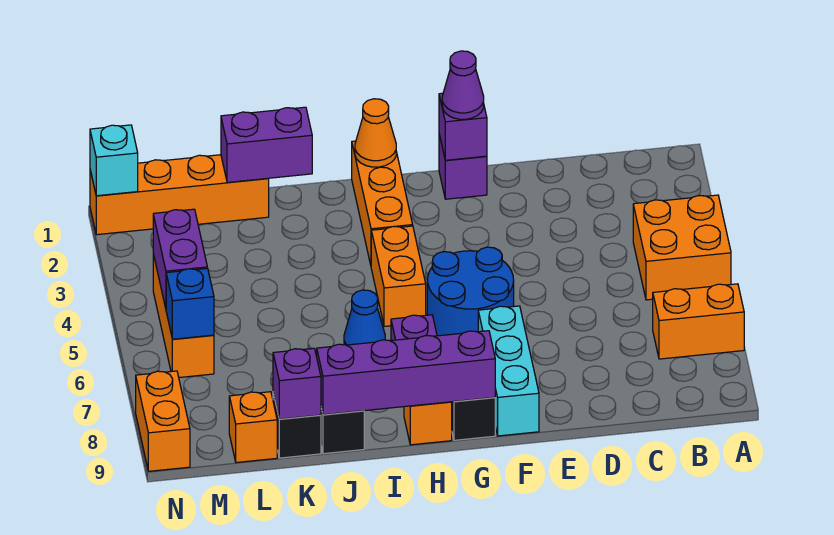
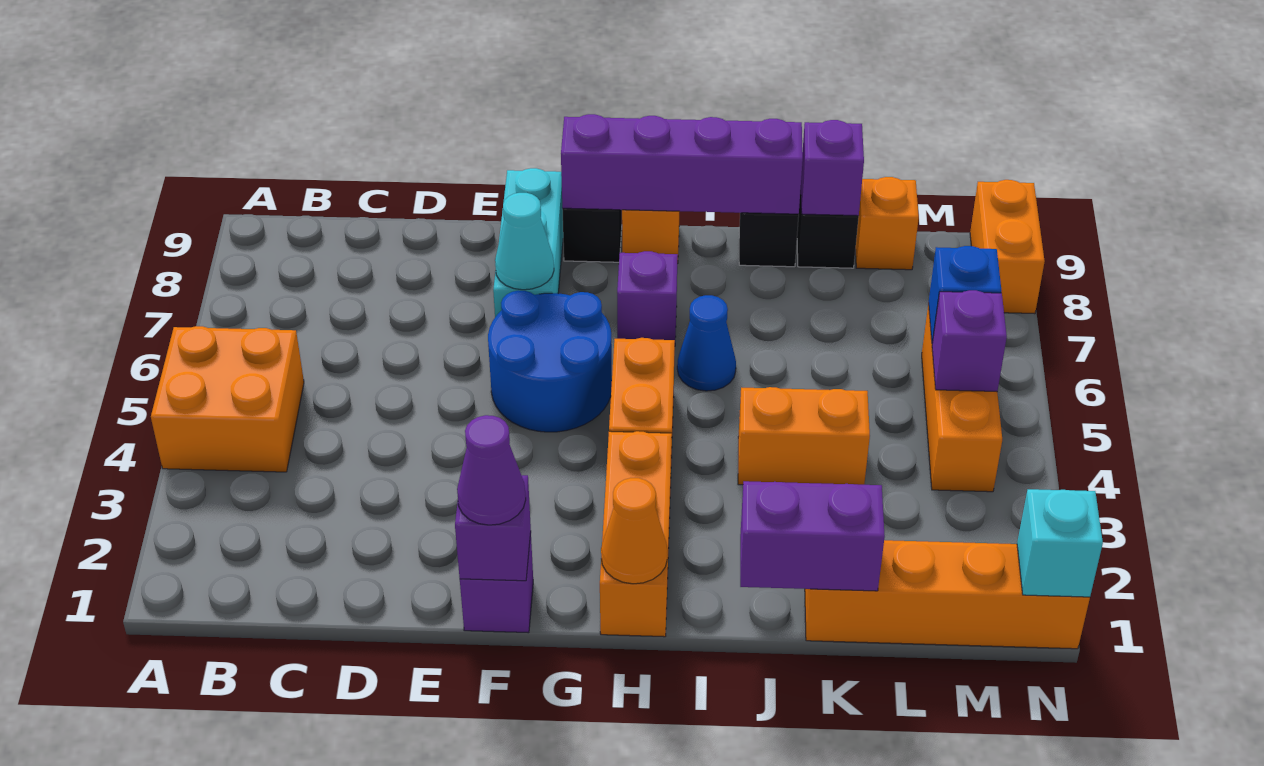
orange 1x2 brick [653,284,744,359] -> orange 1x2 brick moved to [738,387,870,485]
none -> cyan 1x1 cone [495,193,554,290]
purple 1x2 brick [153,209,207,308] -> purple 1x1 brick [932,290,1007,391]

